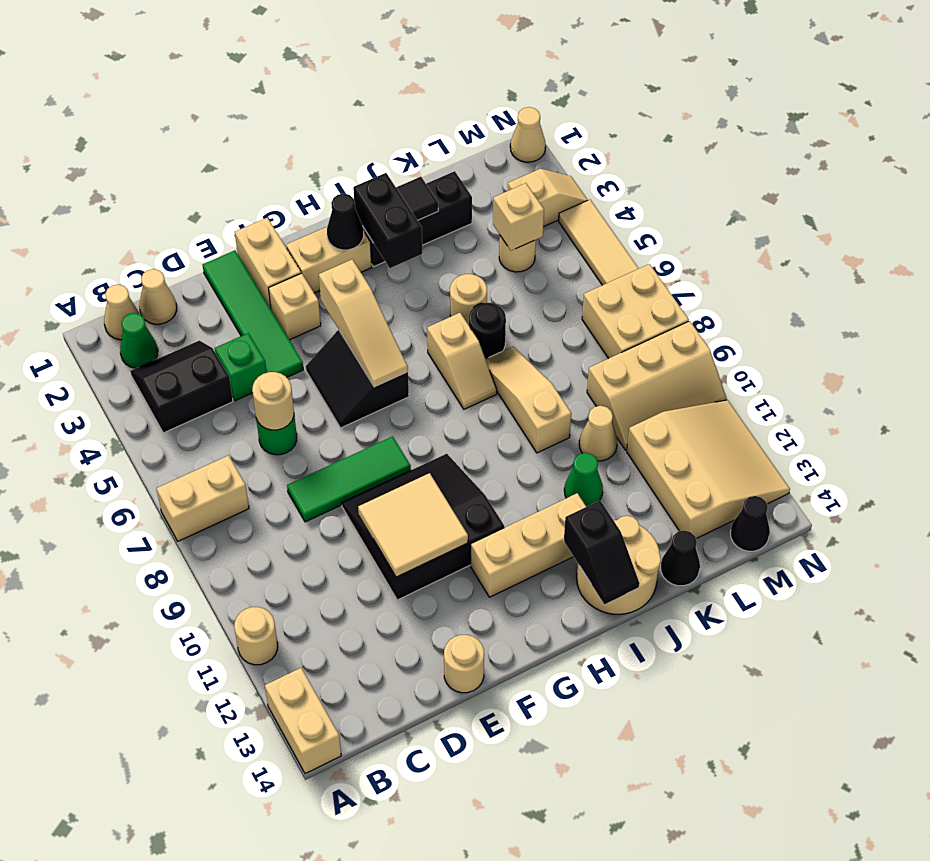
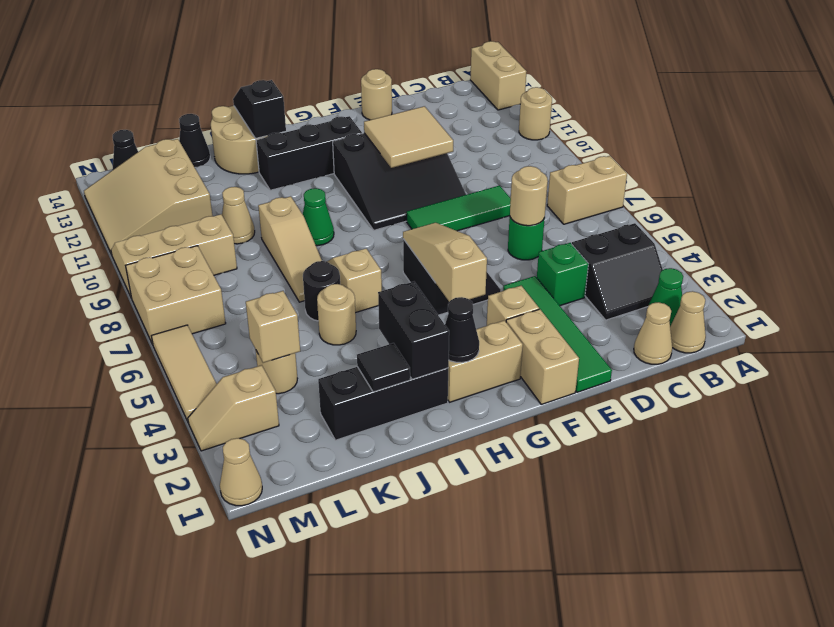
tan 1x3 brick [471,493,586,597] -> black 1x3 brick [256,116,362,190]
green 1x1 cone [564,453,603,507] -> green 1x1 cone moved to [303,188,334,246]

